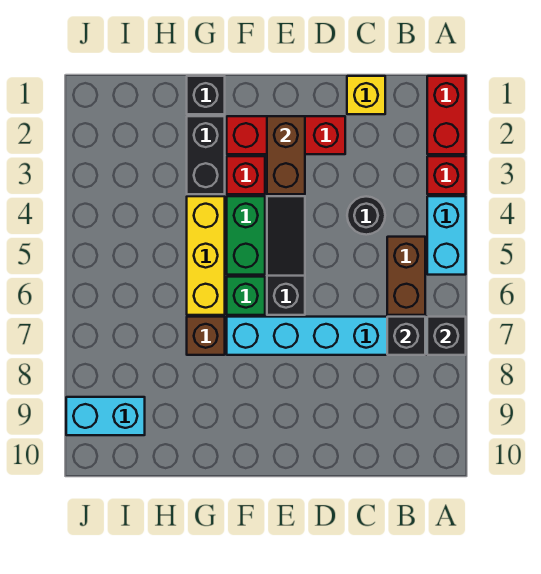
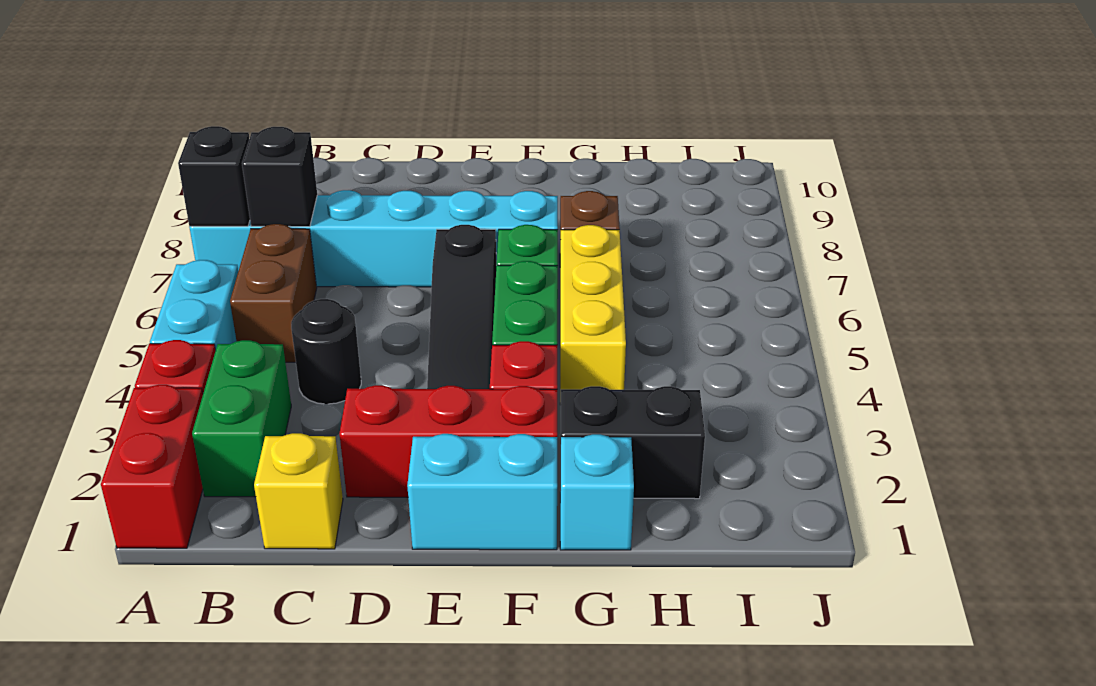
none -> green 1x2 brick [192,340,291,497]
brown 1x2 brick [267,116,305,194] -> none
black 1x1 brick [187,76,225,114] -> cyan 1x1 brick [560,434,634,550]
black 1x2 brick [187,116,225,194] -> black 1x2 brick turned to [560,386,705,499]
cyan 1x2 brick [66,397,145,435] -> cyan 1x2 brick moved to [407,434,557,550]

